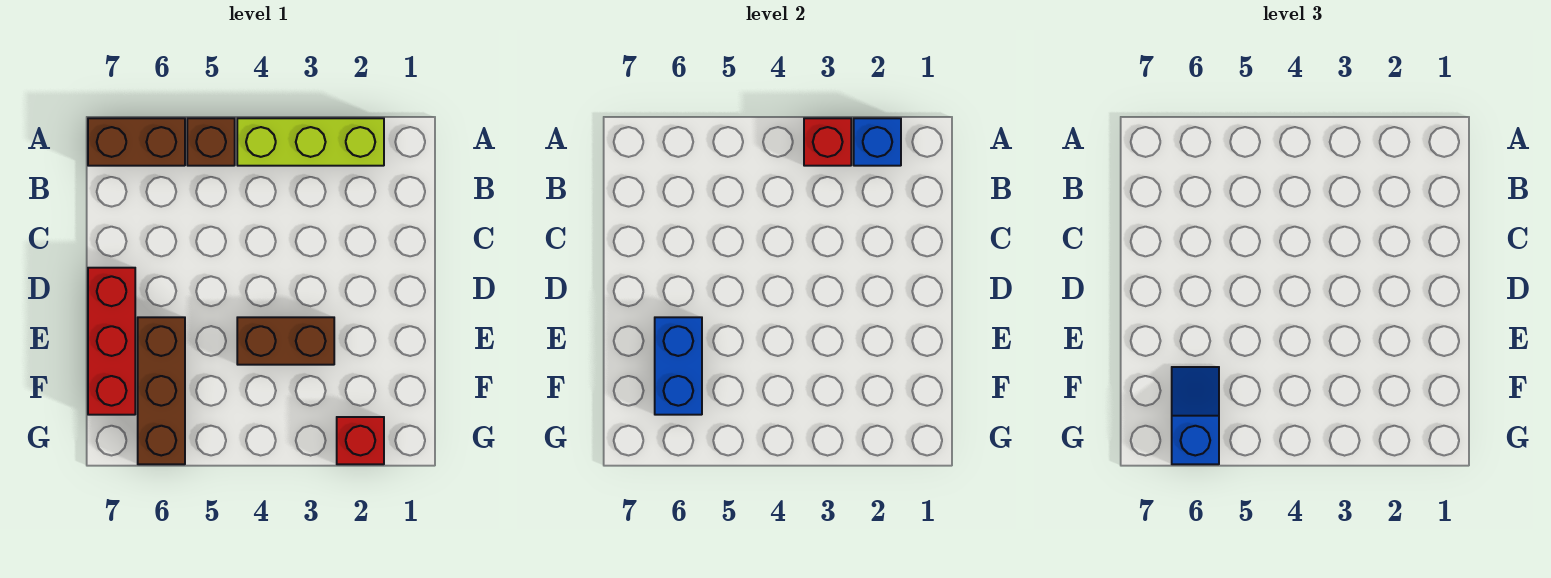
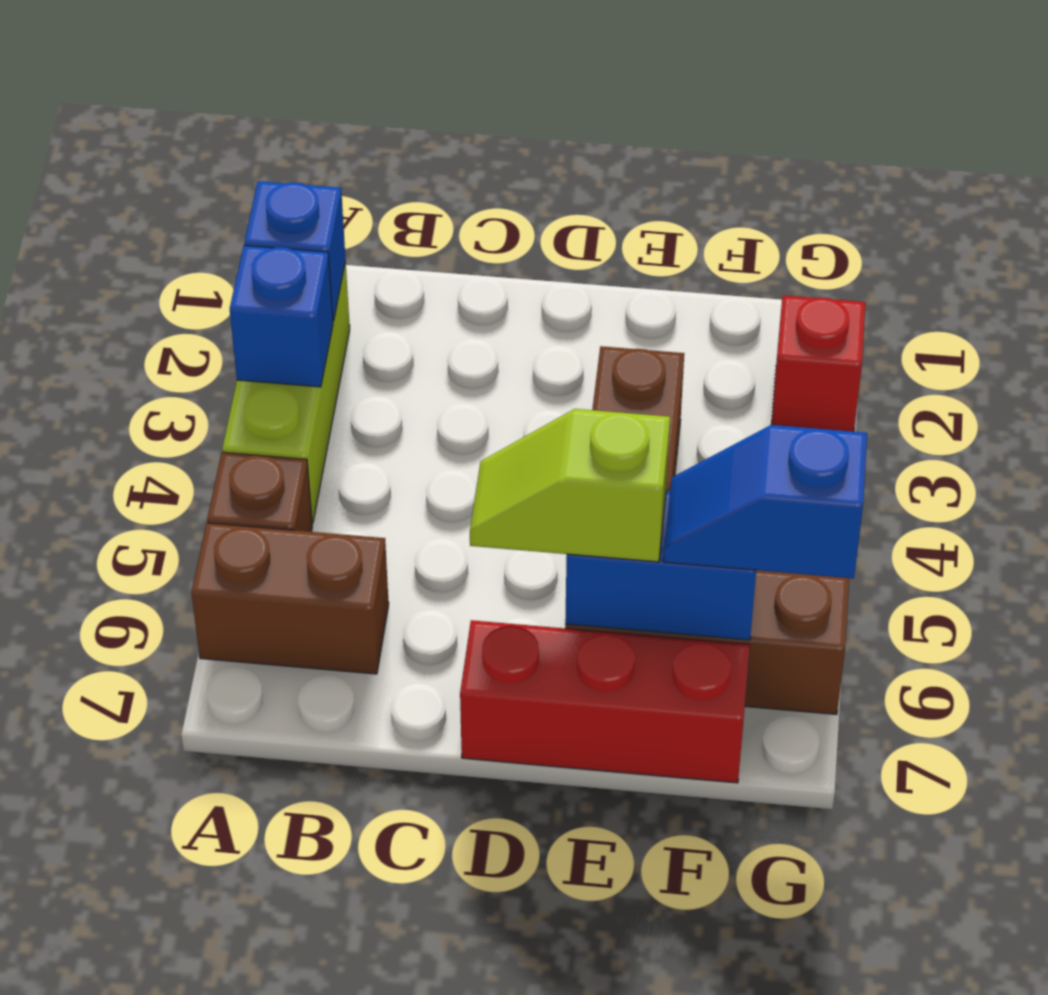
red 1x1 brick [804,118,851,166] -> blue 1x1 brick [230,246,333,387]
brown 1x2 brick [88,118,185,166] -> brown 1x2 brick turned to [191,523,389,674]
none -> lime 1x2 slope [470,409,670,562]

